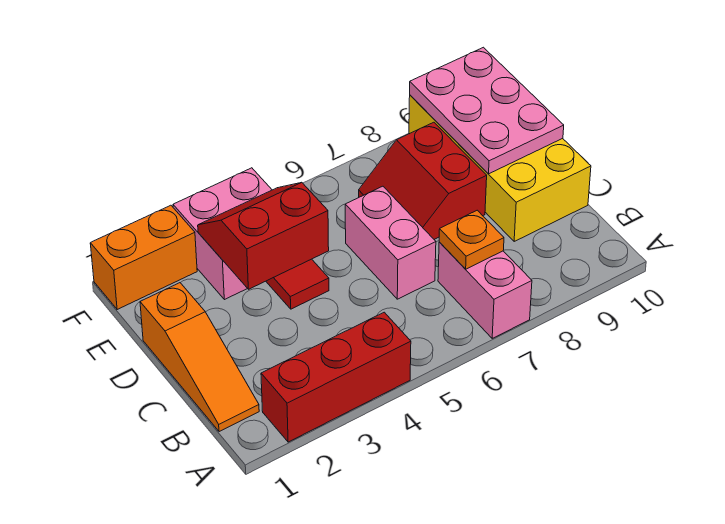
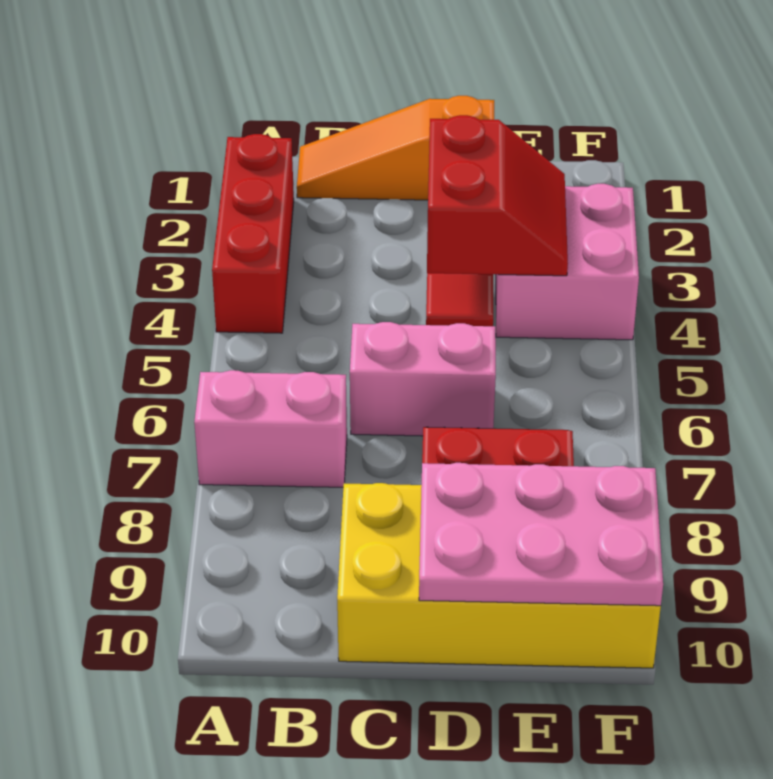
orange 1x1 plate [439,210,504,269] -> none
orange 1x2 brick [90,205,197,309] -> none

